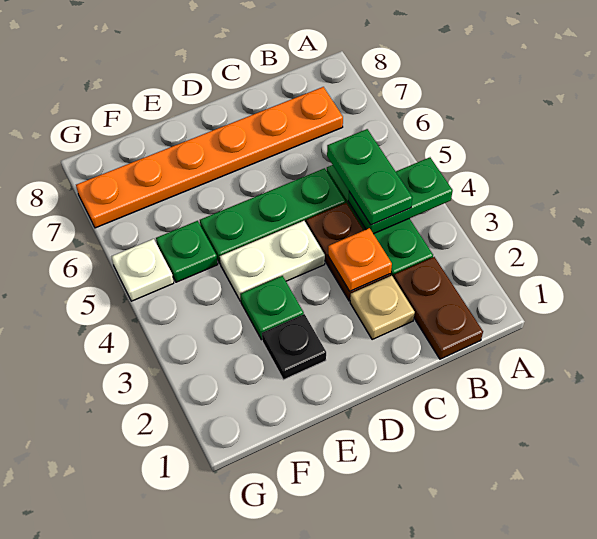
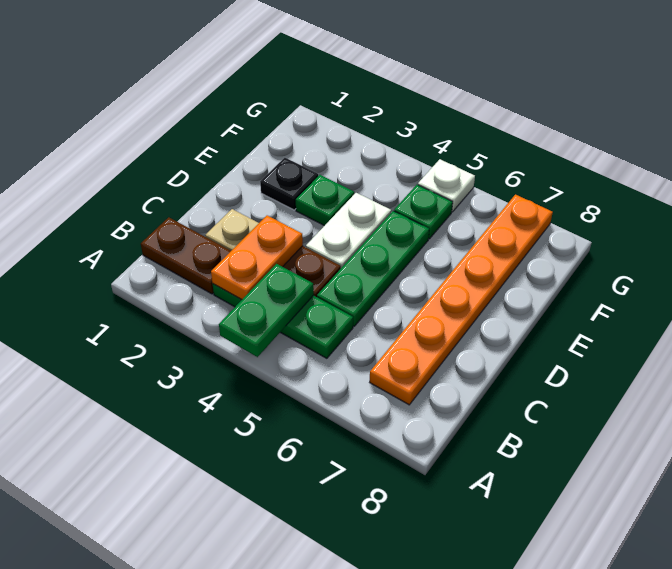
green 1x2 plate [327,129,412,225] -> none
orange 1x1 plate [328,228,392,291] -> orange 1x2 plate [211,215,303,300]

